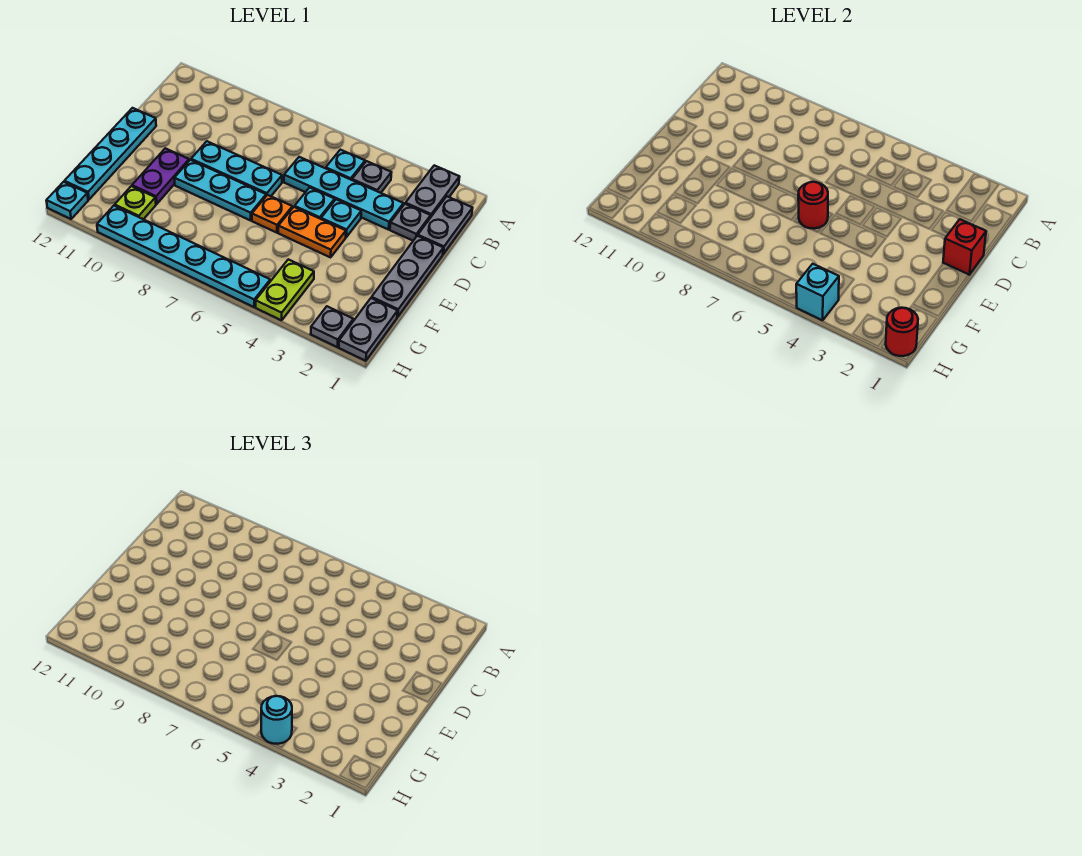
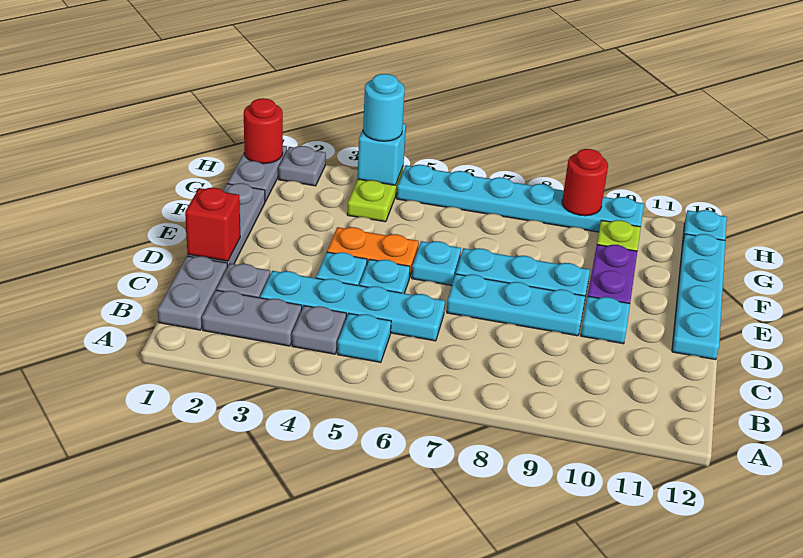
grey 1x2 plate [405,165,460,218] -> grey 1x2 plate turned to [202,290,302,346]
none -> cyan 1x1 plate [581,296,630,344]
orange 1x1 plate [252,195,292,233] -> cyan 1x1 plate [412,241,461,286]
red 1x1 round brick [798,182,828,229] -> red 1x1 round brick moved to [562,149,608,216]

